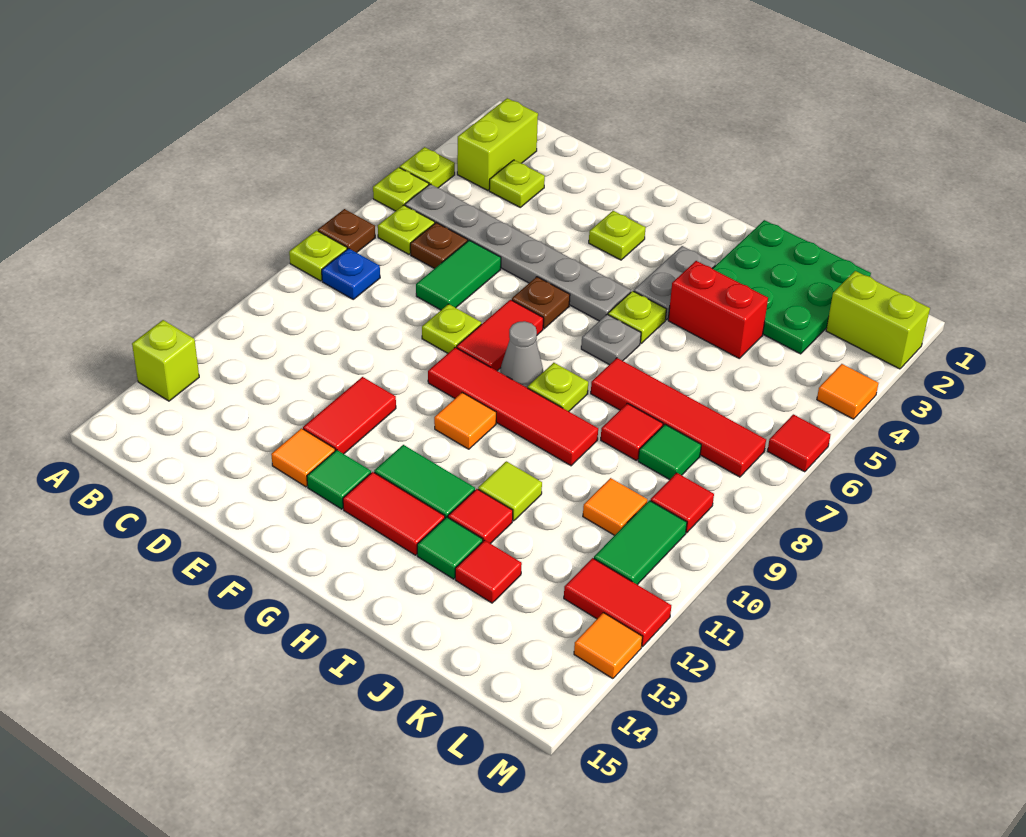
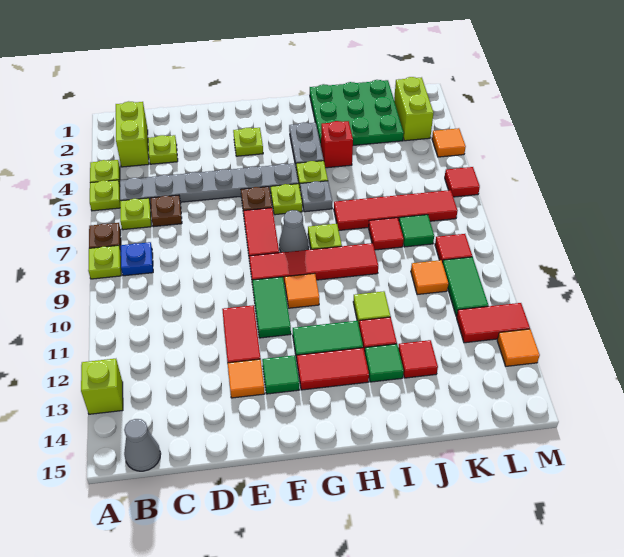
none -> grey 1x1 cone [124,419,161,471]
green 1x2 tile [416,240,501,310] -> green 1x2 tile moved to [252,277,291,338]
lime 1x1 plate [422,304,481,353] -> lime 1x1 plate moved to [271,184,302,215]
red 1x2 brick [668,261,768,358] -> red 1x1 brick [321,121,353,168]
lime 1x2 brick [826,271,930,369] -> lime 1x2 brick turned to [394,77,433,141]

